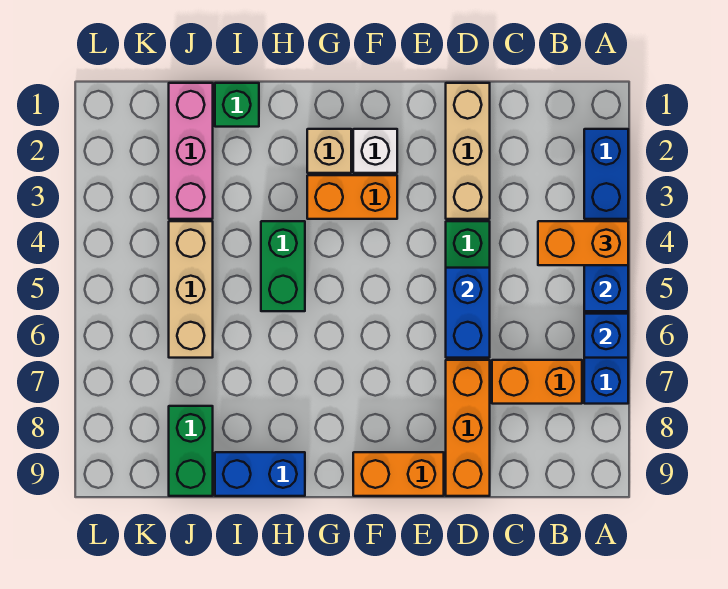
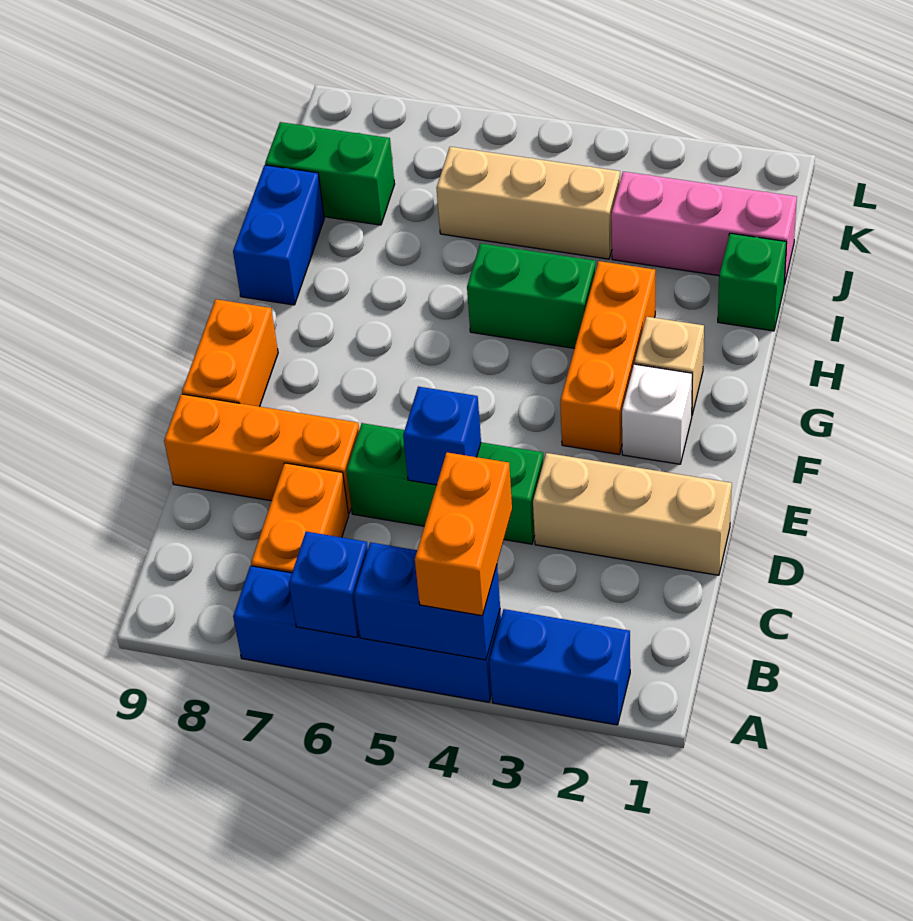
blue 1x2 brick [446,268,490,358] -> blue 1x1 brick [403,387,481,485]
orange 1x2 brick [307,175,397,219] -> orange 1x3 brick [560,261,655,454]

